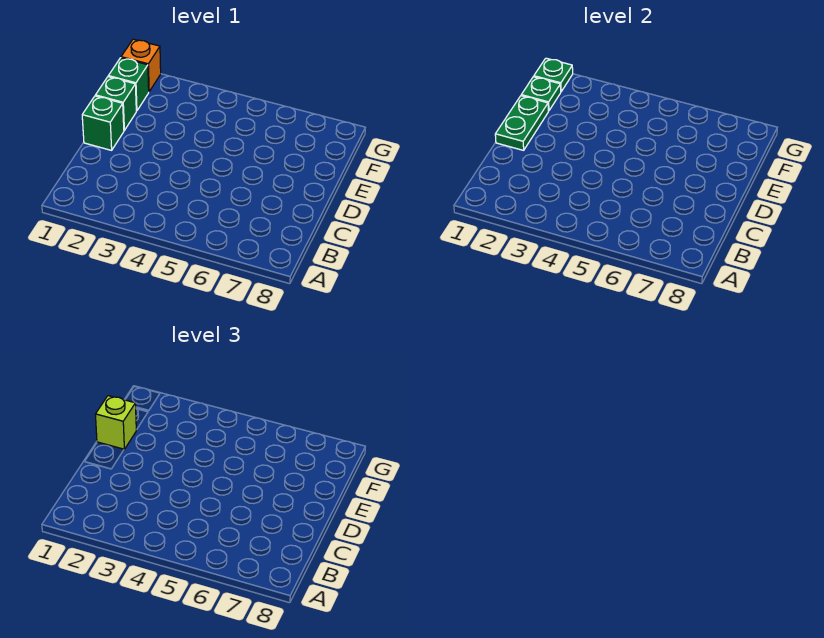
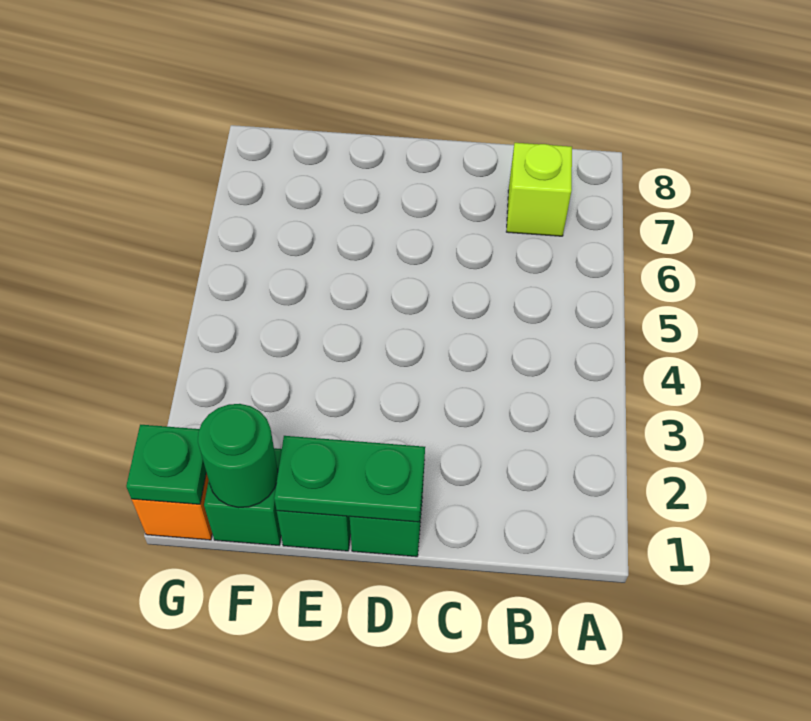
lime 1x1 brick [95,396,137,449] -> lime 1x1 brick moved to [507,143,572,236]
green 1x1 plate [521,77,561,111] -> green 1x1 round brick [198,404,278,508]

